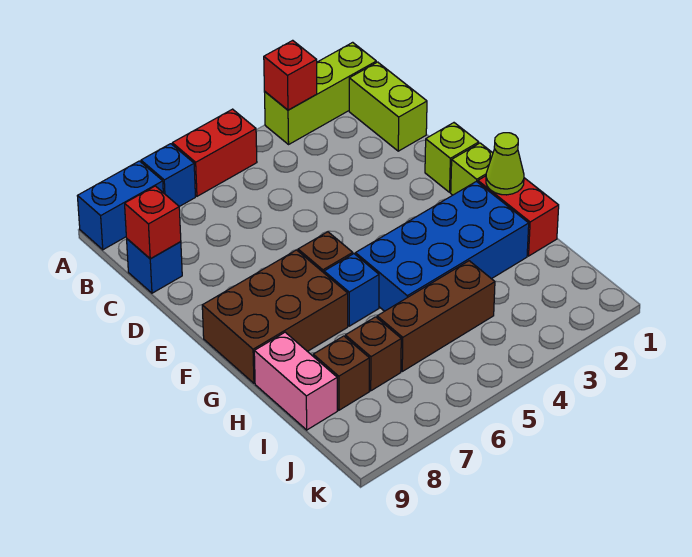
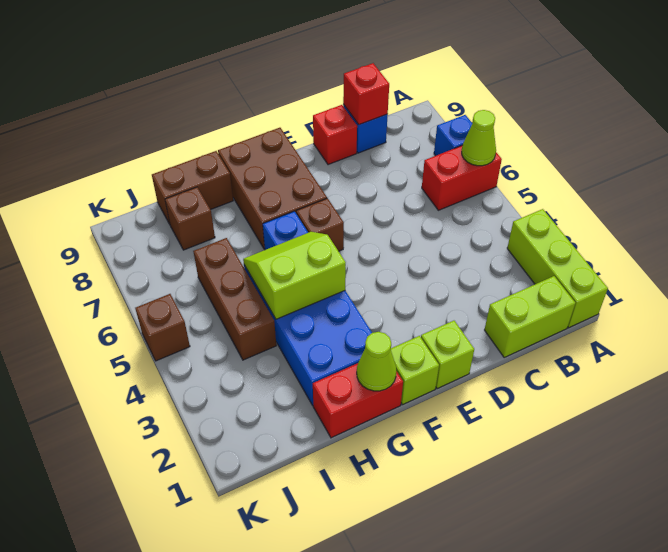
red 1x1 brick [264,40,317,110] -> red 1x1 brick moved to [313,105,357,165]
red 1x2 brick [172,109,257,196] -> red 1x2 brick turned to [422,146,502,210]
none -> lime 1x1 cone [462,110,496,166]
blue 1x2 brick [78,161,163,250] -> none
none -> lime 2x2 slope [243,232,346,319]
pink 1x2 brick [254,332,337,430] -> brown 1x2 brick [152,151,233,224]
brown 1x1 brick [345,317,401,391] -> brown 1x1 brick moved to [135,294,190,361]

